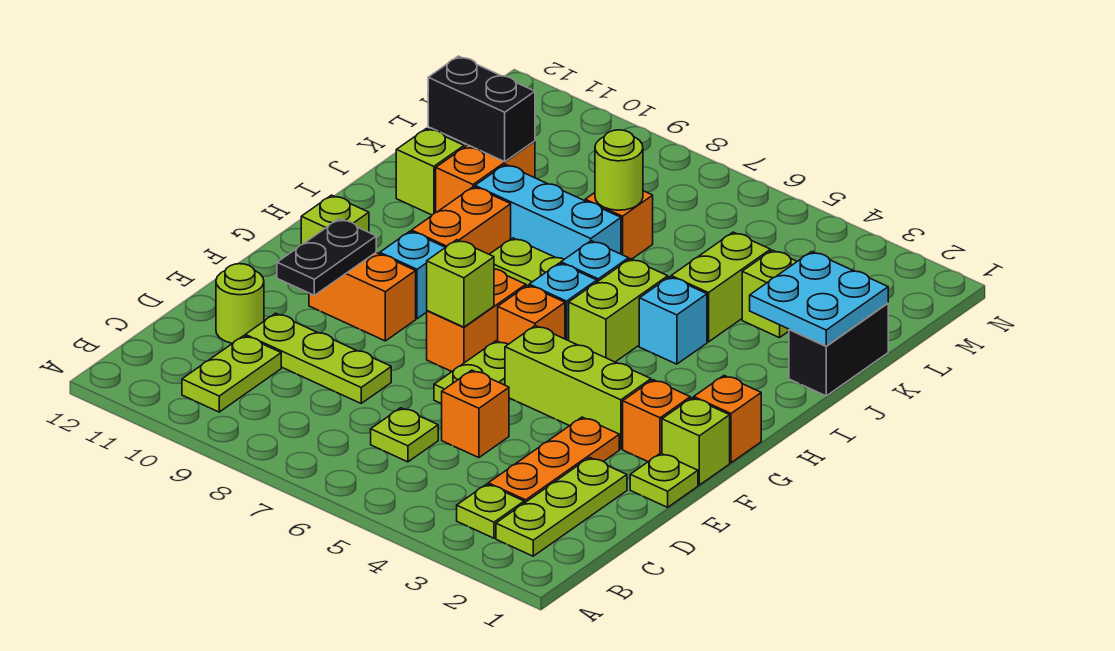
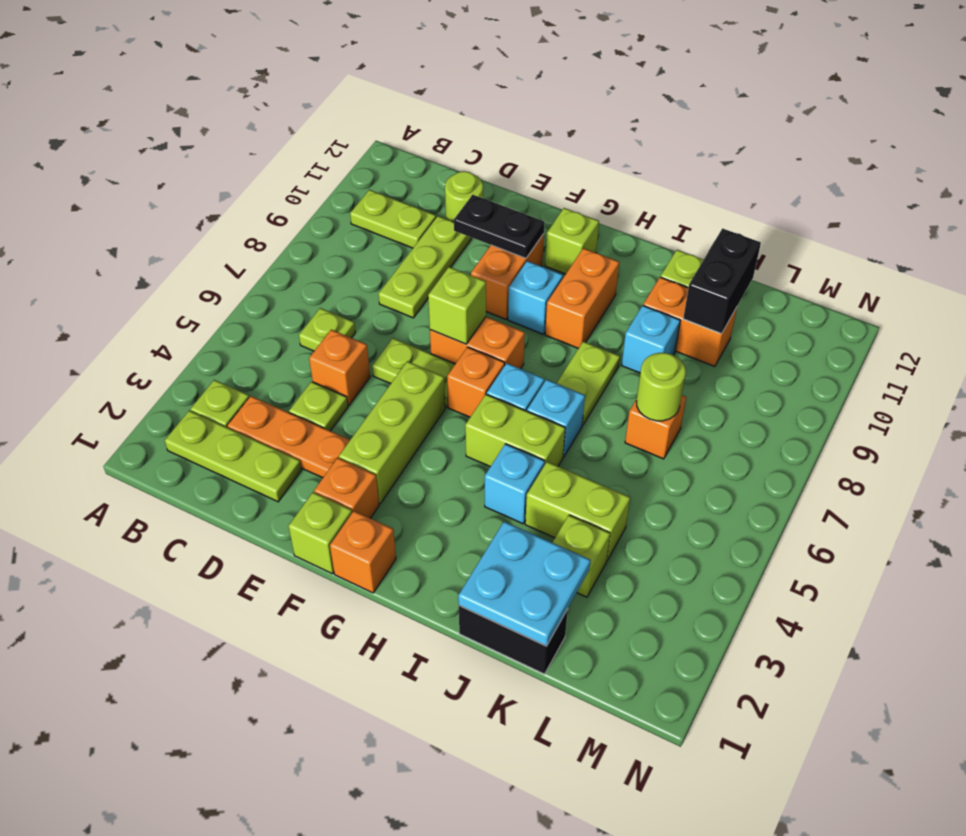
lime 1x1 plate [630,453,698,507] -> lime 1x1 plate moved to [289,382,348,431]
orange 1x2 brick [412,187,511,254] -> orange 1x2 brick turned to [545,248,619,348]
cyan 1x3 brick [475,164,621,259] -> cyan 1x1 brick [622,306,680,373]

